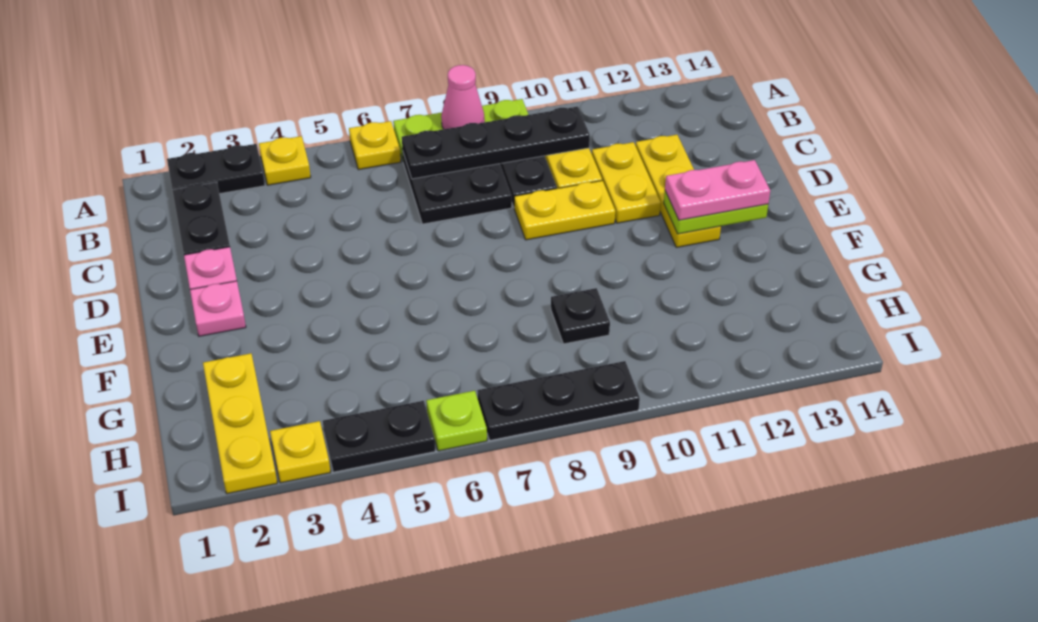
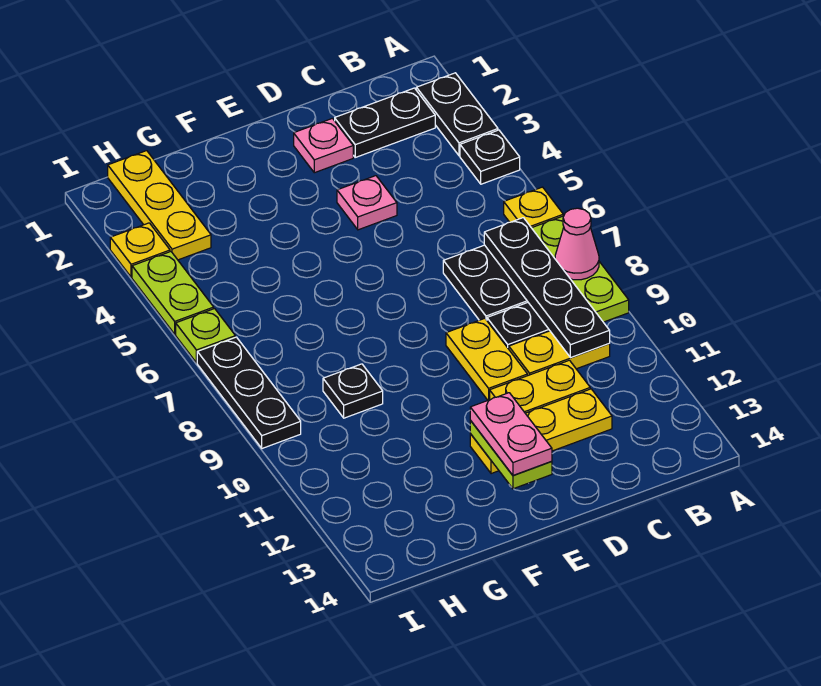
yellow 1x1 plate [259,136,311,185] -> black 1x1 plate [460,130,520,184]
pink 1x1 plate [190,281,246,336] -> pink 1x1 plate moved to [337,176,397,230]
yellow 1x3 plate [203,353,277,494] -> yellow 1x3 plate turned to [108,151,211,260]
black 1x2 plate [323,401,435,472] -> lime 1x2 plate [132,252,214,334]

